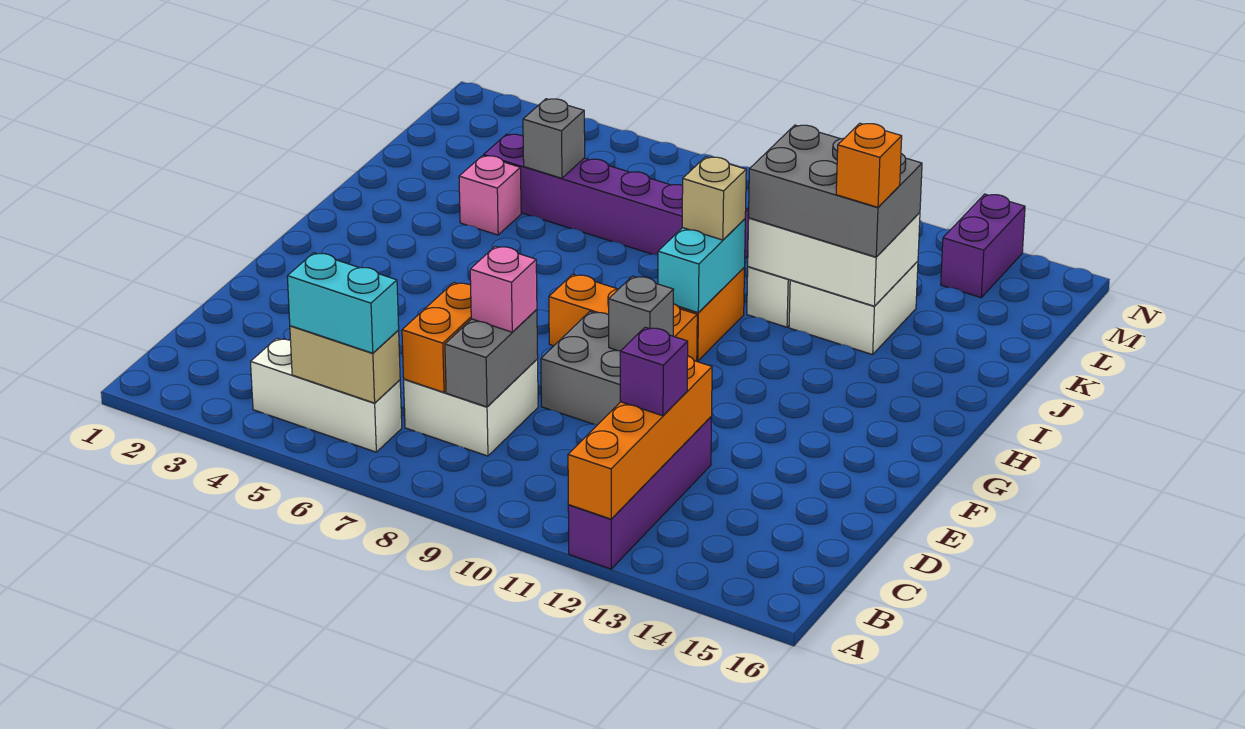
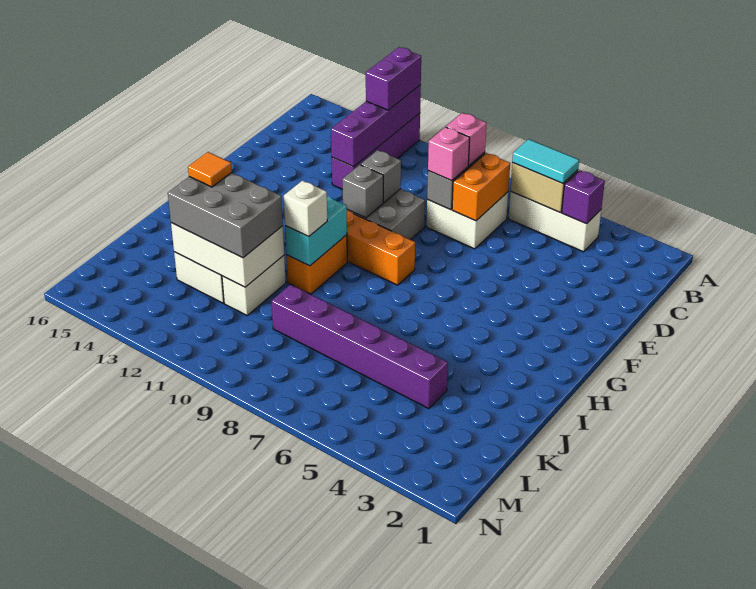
orange 1x4 brick [568,356,712,519] -> purple 1x4 brick [331,85,421,167]
cyan 1x2 brick [287,253,399,353] -> cyan 1x2 tile [512,139,579,183]
purple 1x1 brick [620,327,688,416] -> purple 1x1 brick moved to [562,170,605,224]
tan 1x1 brick [682,157,746,240] -> white 1x1 brick [284,180,327,237]
pink 1x1 brick [459,156,521,235] -> pink 1x1 brick moved to [446,113,486,166]
orange 1x1 brick [836,123,902,207] -> orange 1x1 tile [188,152,232,187]
grey 1x1 brick [523,99,585,178] -> grey 1x1 brick moved to [361,150,401,203]
purple 1x2 brick [941,194,1025,297] -> purple 1x2 brick moved to [366,47,421,110]

